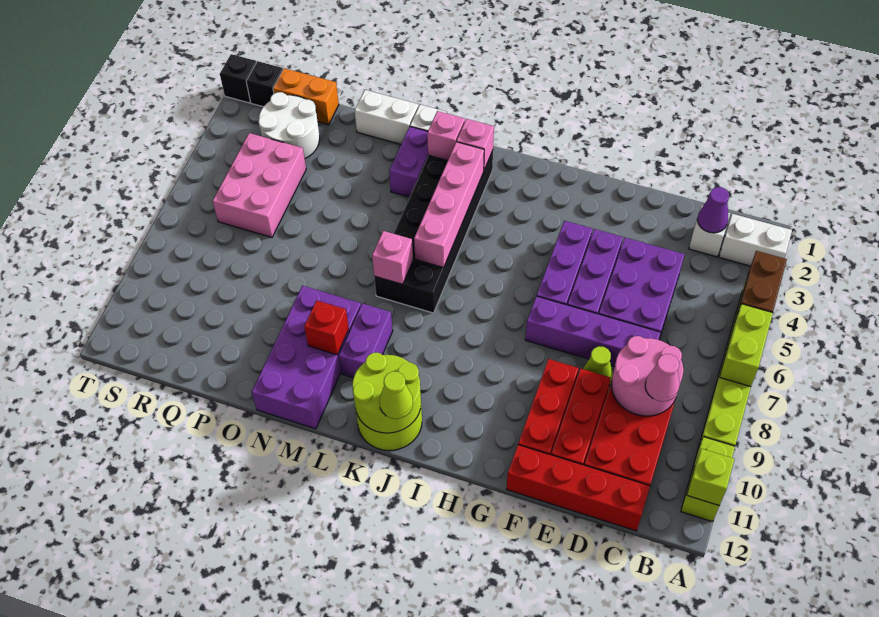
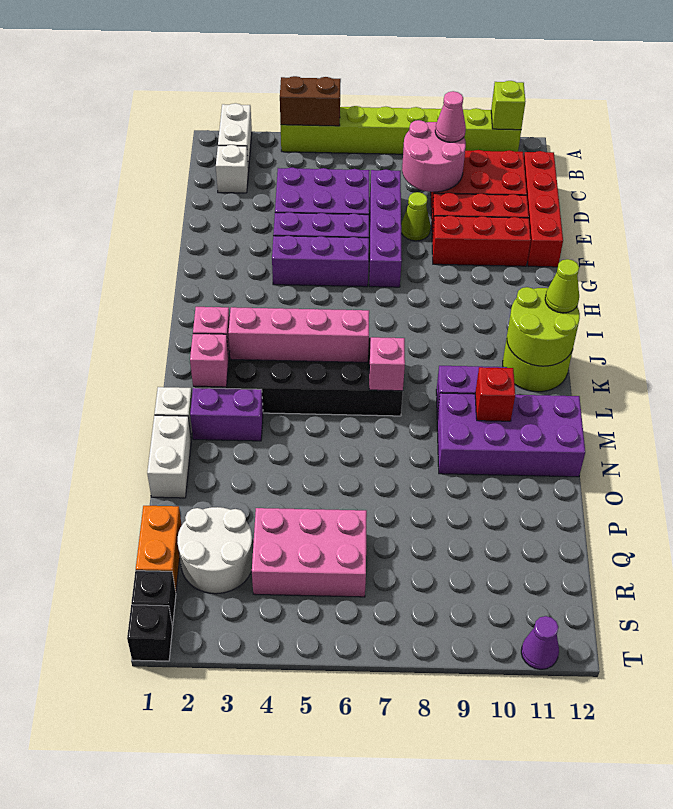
lime 1x2 brick [720,304,773,387] -> none
purple 1x1 cone [697,187,729,233] -> purple 1x1 cone moved to [521,616,559,669]

